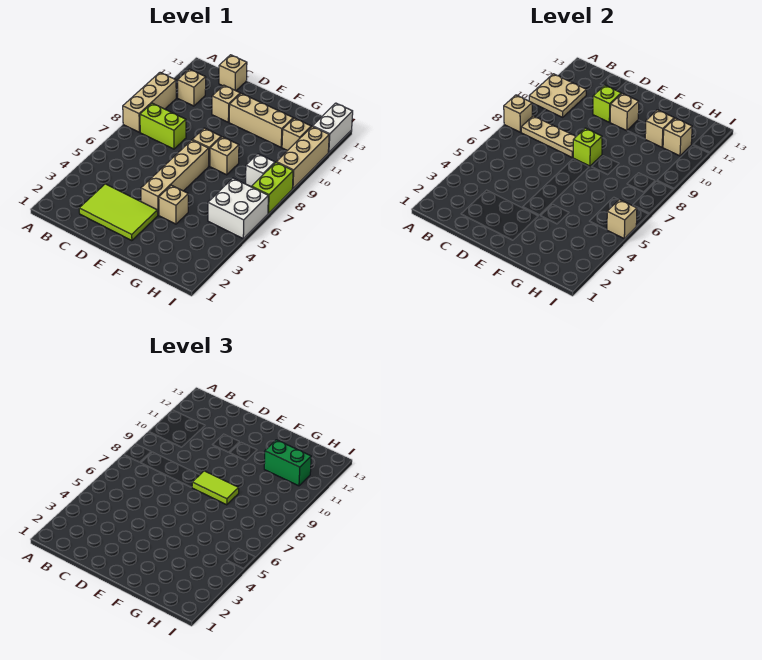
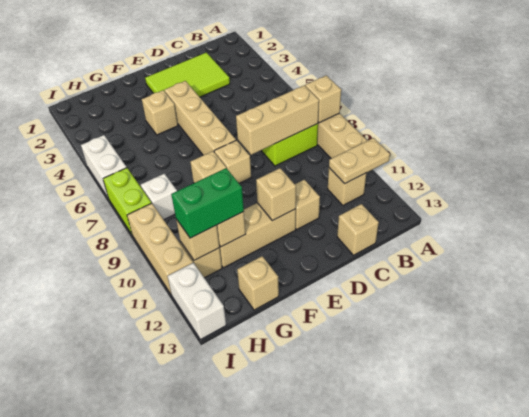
tan 2x2 plate [529,74,586,117] -> tan 1x2 plate [329,138,390,184]
tan 1x3 plate [521,116,576,157] -> tan 1x3 brick [236,85,319,155]
lime 1x1 brick [593,85,621,122] -> none
lime 1x1 brick [573,128,602,166] -> none
lime 1x2 tile [192,471,239,505] -> none
white 2x2 brick [208,178,268,239] -> white 1x2 brick [81,135,127,199]
tan 1x1 brick [607,200,637,239] -> tan 1x1 brick moved to [237,256,279,310]

